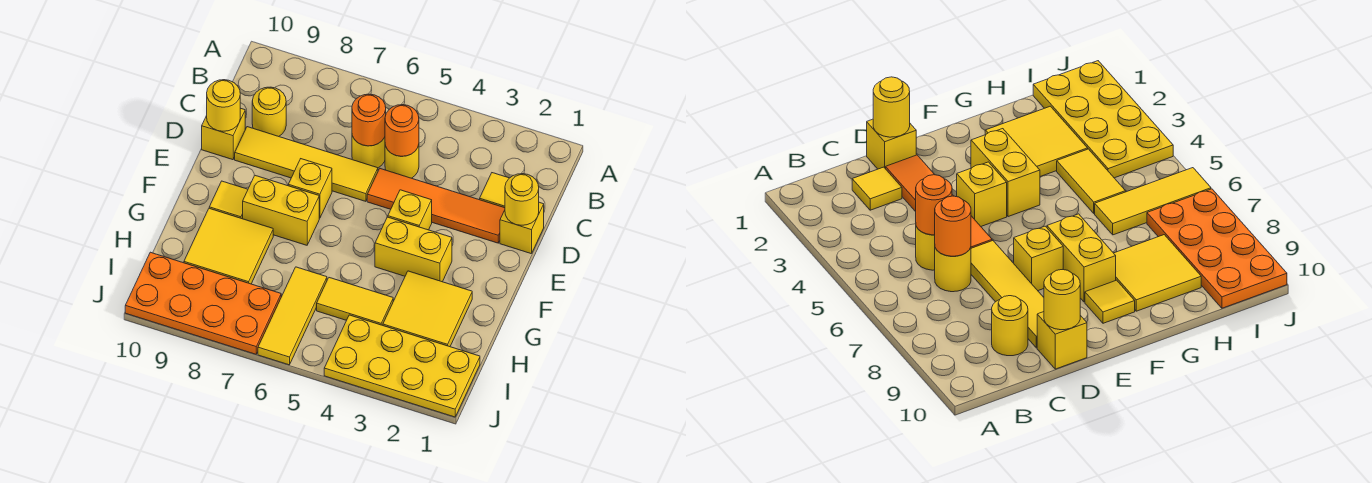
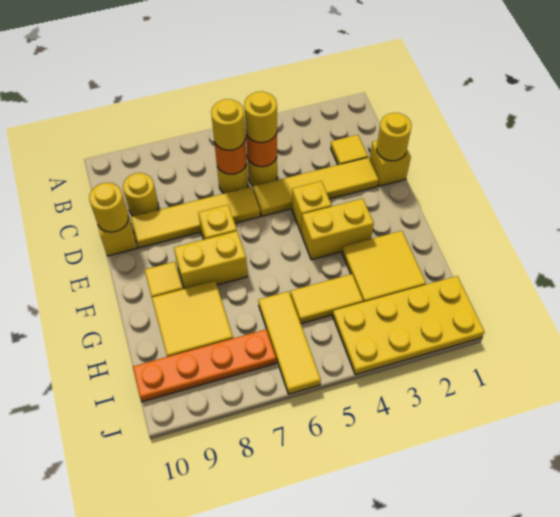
none -> yellow 1x1 round brick [244,91,277,143]
none -> yellow 1x1 round brick [211,99,245,150]
orange 1x4 tile [367,169,505,243] -> yellow 1x4 tile [253,158,379,216]
orange 2x4 plate [125,252,281,354] -> orange 1x4 plate [133,329,276,402]

